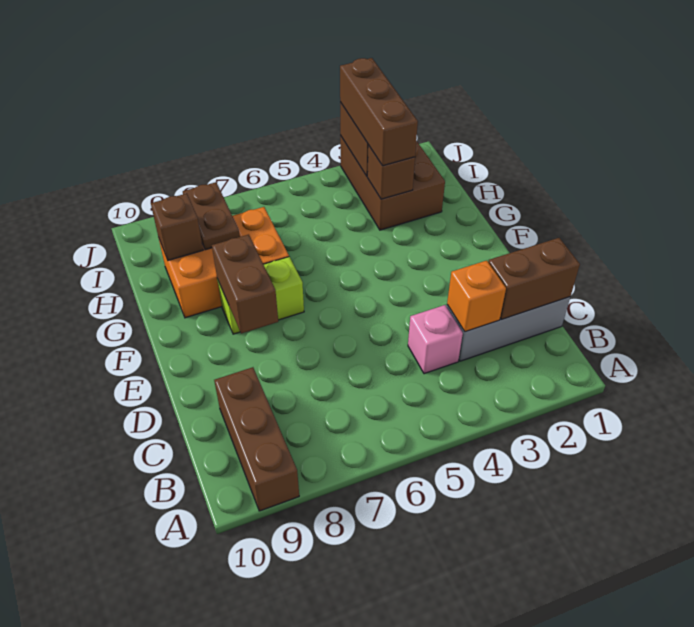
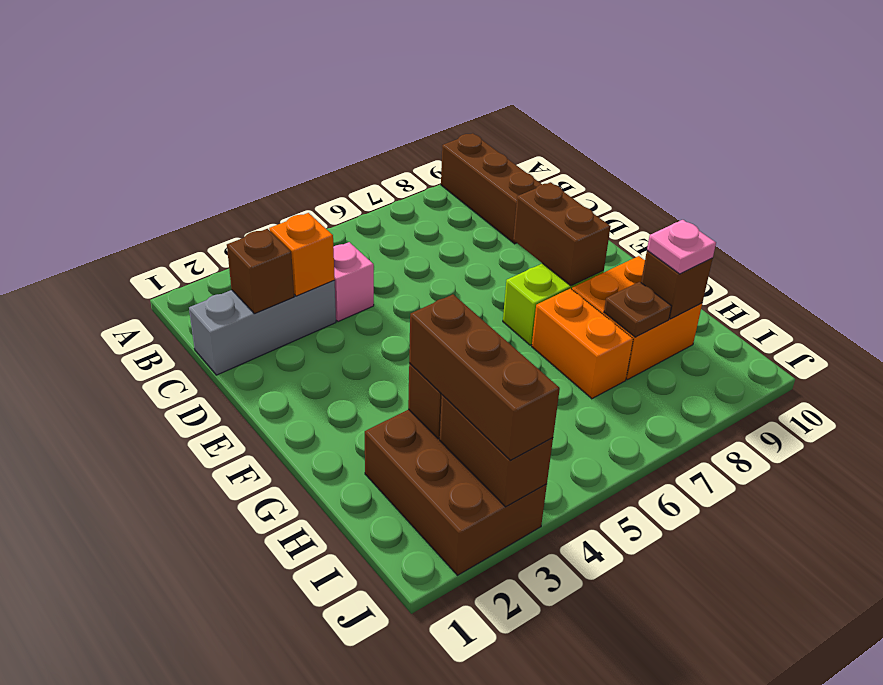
brown 1x2 brick [488,238,580,320] -> brown 1x1 brick [227,229,294,314]
brown 1x2 plate [183,182,240,250] -> brown 1x1 plate [604,282,671,337]
none -> pink 1x1 plate [647,220,716,274]

